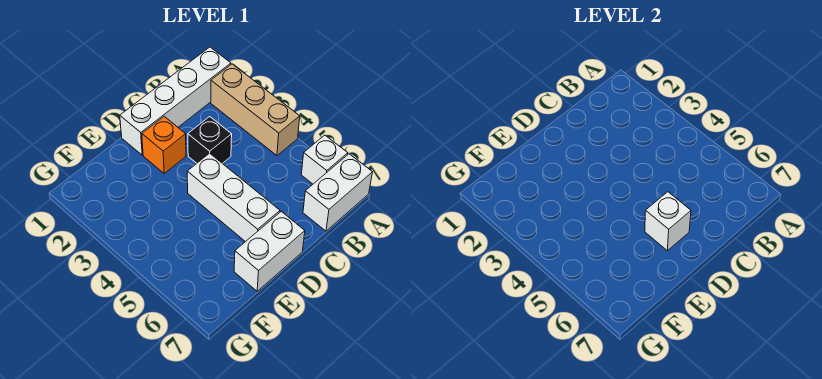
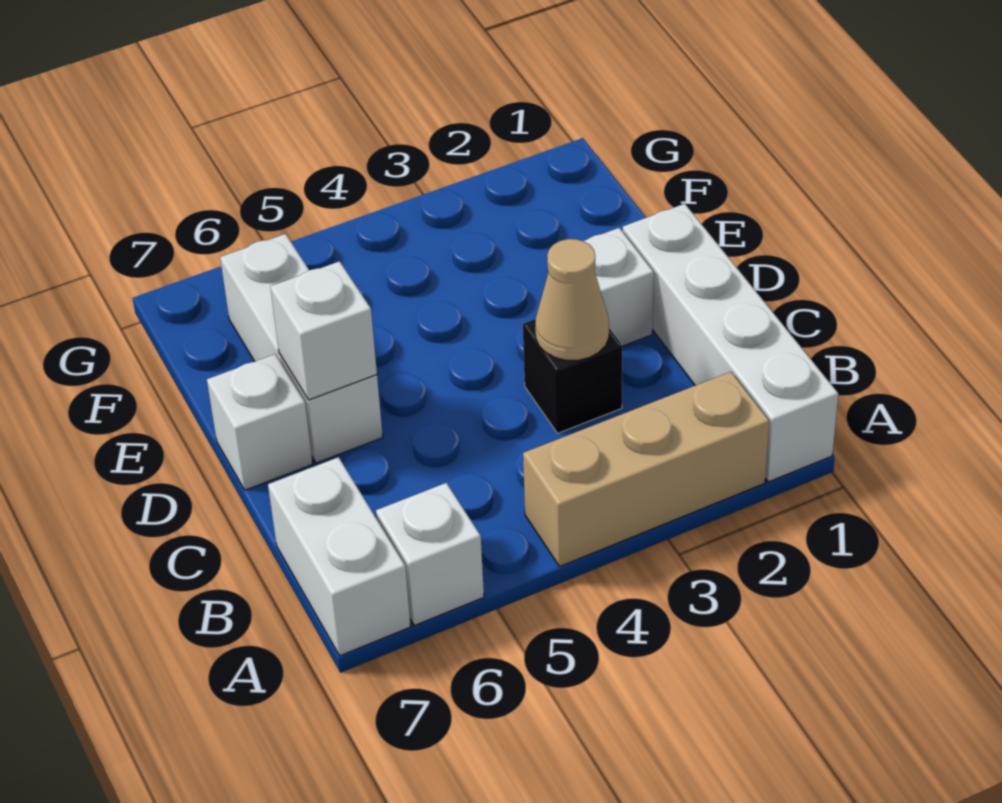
none -> tan 1x1 cone [535,239,609,360]
orange 1x1 brick [142,116,186,173] -> white 1x1 brick [584,228,654,346]
white 1x3 brick [187,153,280,242] -> white 1x3 brick turned to [220,234,383,463]
white 1x2 brick [234,212,305,291] -> white 1x1 brick [207,354,312,490]

